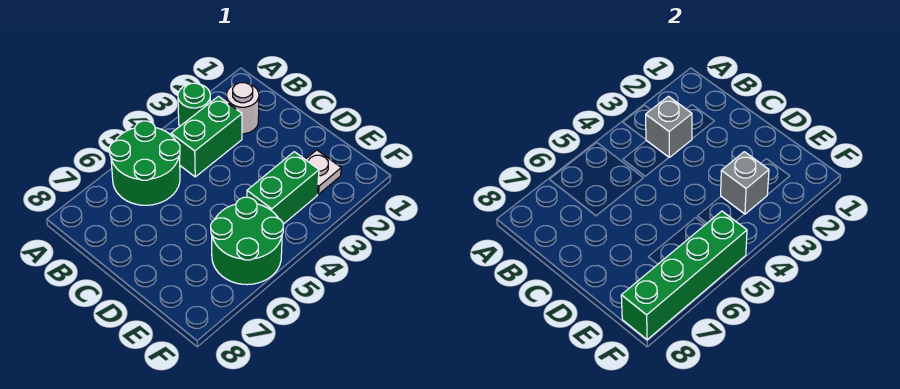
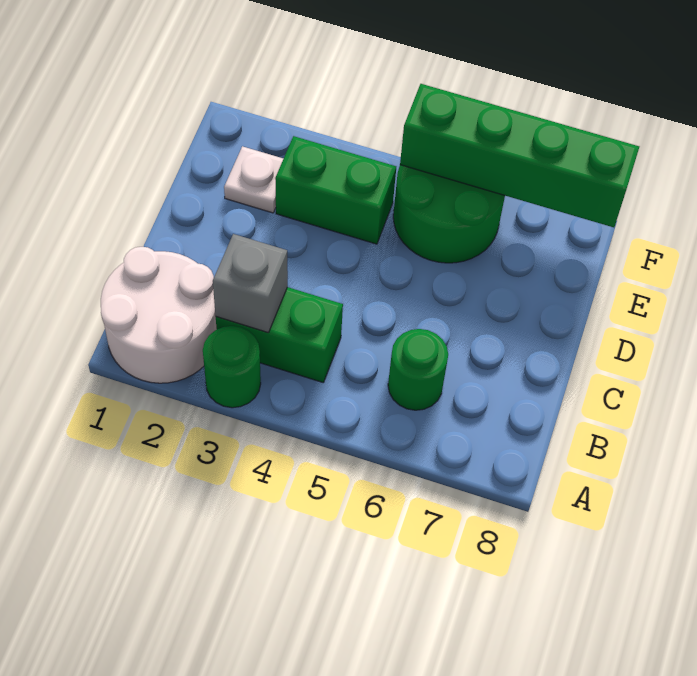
green 2x2 round brick [110,121,180,205] -> green 1x1 round brick [388,329,448,410]
white 1x1 round brick [227,83,259,134] -> white 2x2 round brick [101,247,217,383]
grey 1x1 brick [721,152,769,214] -> none

